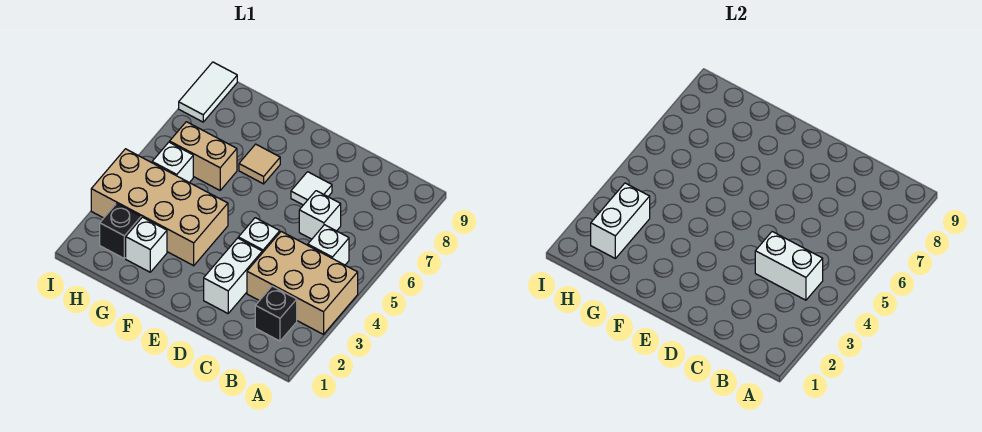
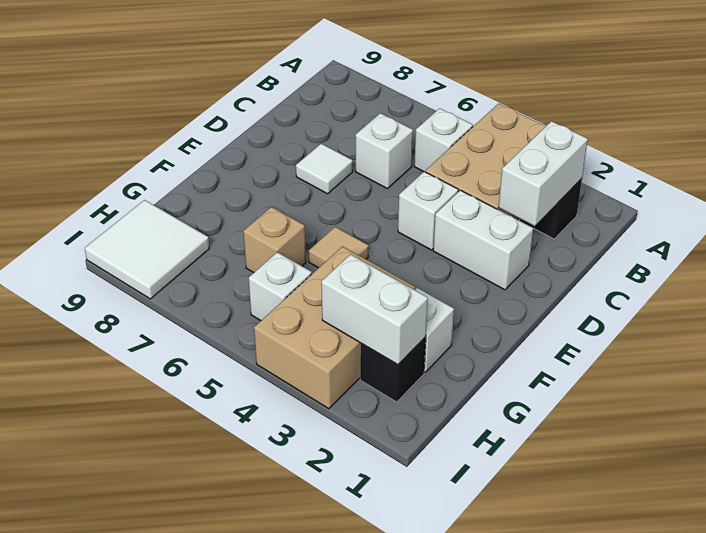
white 1x2 brick [755,232,823,300] -> white 1x2 brick moved to [499,121,588,226]
tan 2x4 brick [91,149,228,266] -> tan 2x3 brick [254,246,415,409]
tan 1x1 tile [239,144,280,184] -> tan 1x1 tile moved to [309,227,368,268]
tan 1x2 brick [170,122,237,190] -> tan 1x1 brick [243,207,306,273]
white 1x2 tile [179,62,237,122] -> white 2x2 tile [85,200,209,299]

